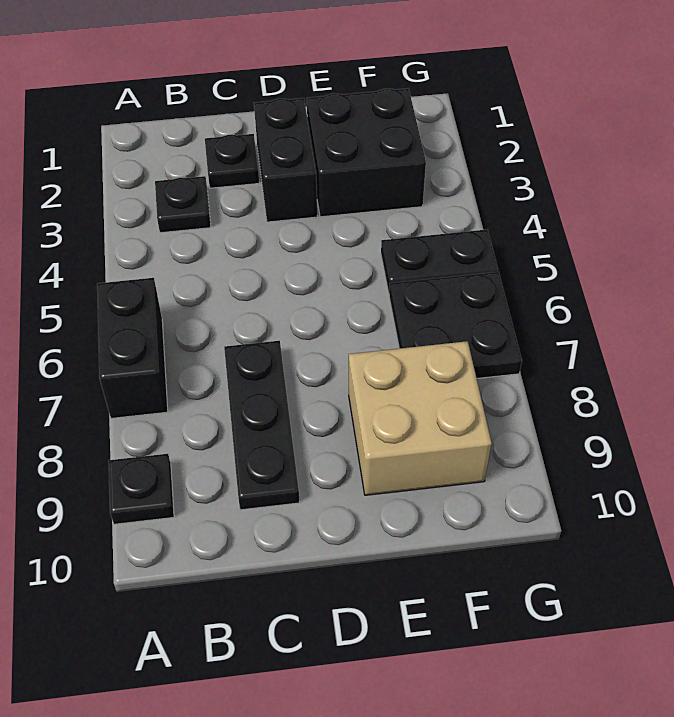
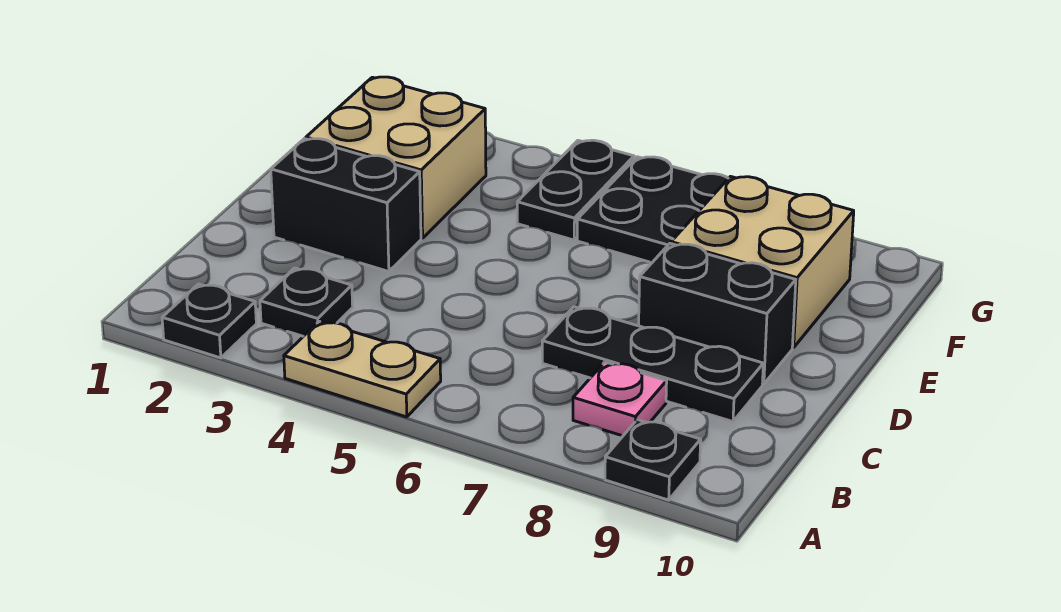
none -> tan 1x2 plate [284,321,441,417]
black 1x2 brick [97,278,168,418] -> black 1x2 brick moved to [639,244,796,384]
none -> pink 1x1 plate [573,362,667,436]
black 1x1 plate [205,134,259,188] -> black 1x1 plate moved to [162,284,256,358]
black 2x2 brick [307,88,426,217] -> tan 2x2 brick [306,77,486,238]

